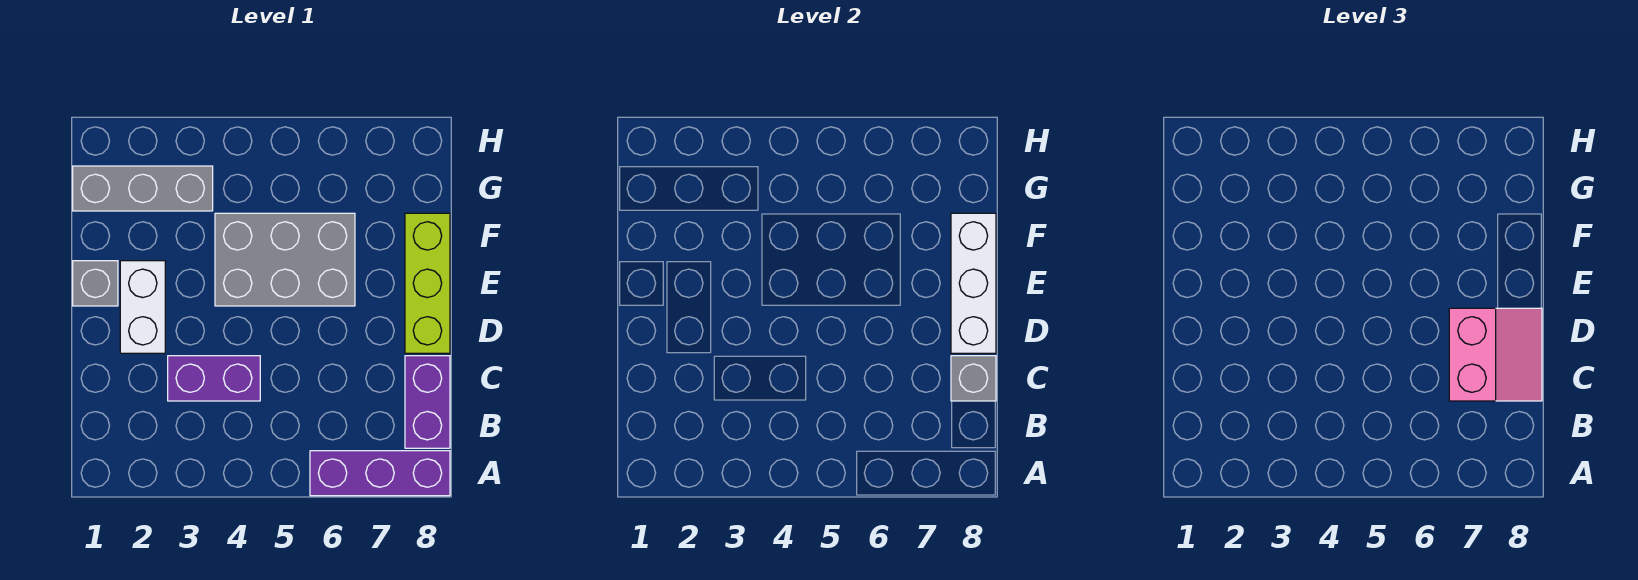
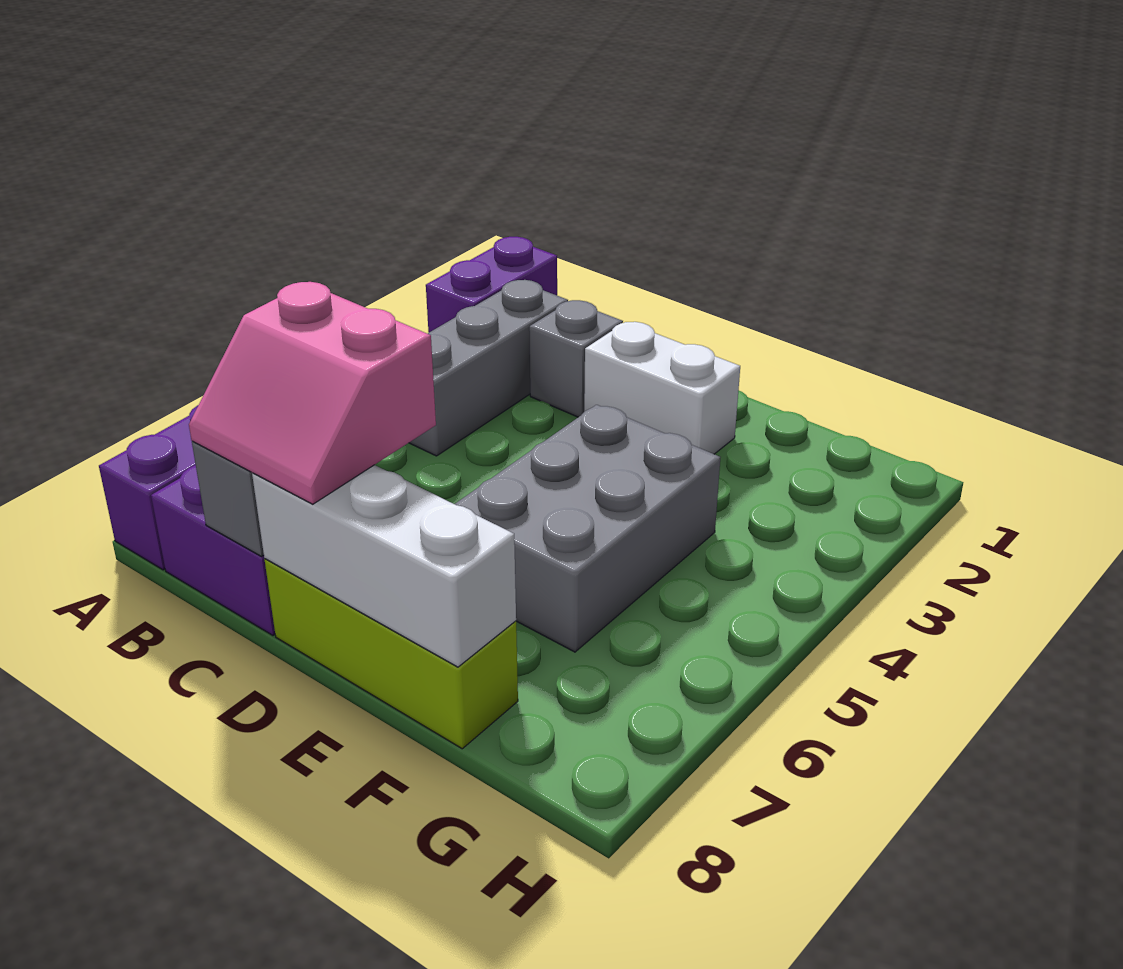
purple 1x2 brick [168,356,260,401] -> purple 1x2 brick moved to [426,237,557,332]
grey 1x1 brick [73,261,118,306] -> grey 1x1 brick moved to [529,300,623,417]
grey 1x3 brick [73,166,213,211] -> grey 1x3 brick moved to [409,280,568,456]

